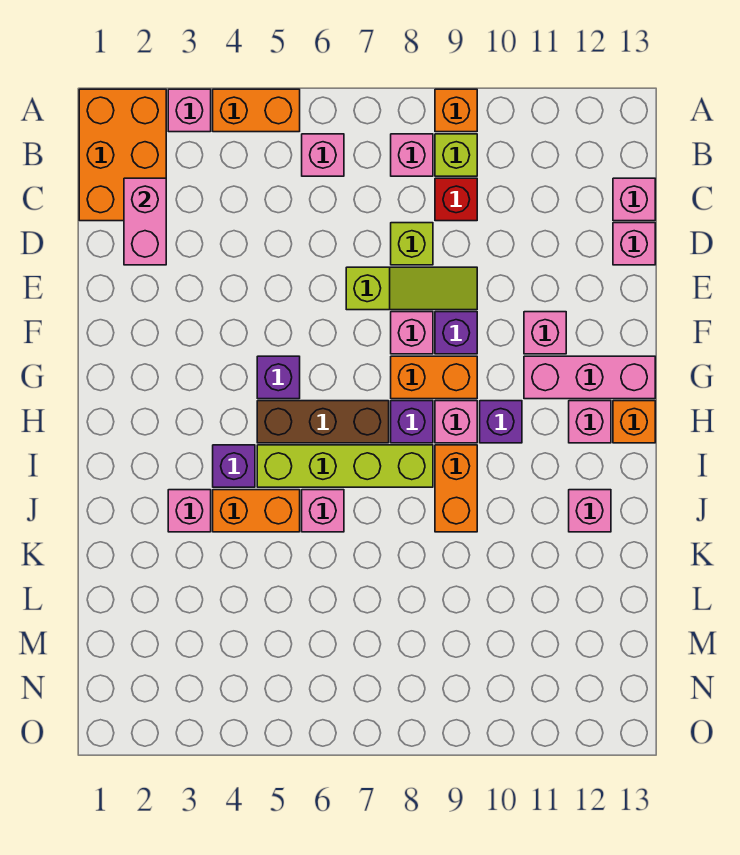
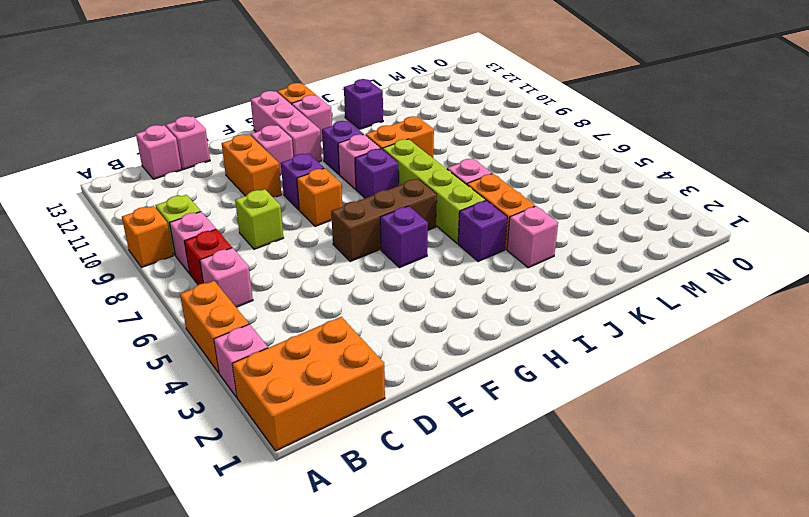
pink 1x2 brick [124,178,166,265] -> none
red 1x1 brick [435,178,477,221] -> red 1x1 brick moved to [184,229,232,285]
lime 1x3 slope [346,267,477,310] -> none
pink 1x1 brick [391,312,433,354] -> orange 1x1 brick [297,168,342,226]
orange 1x2 brick [391,356,477,399] -> orange 1x2 brick moved to [222,134,282,197]
brown 1x3 brick [257,401,389,443] -> brown 1x3 brick turned to [331,179,437,262]
pink 1x1 brick [569,490,611,532] -> purple 1x1 brick [344,79,383,129]

